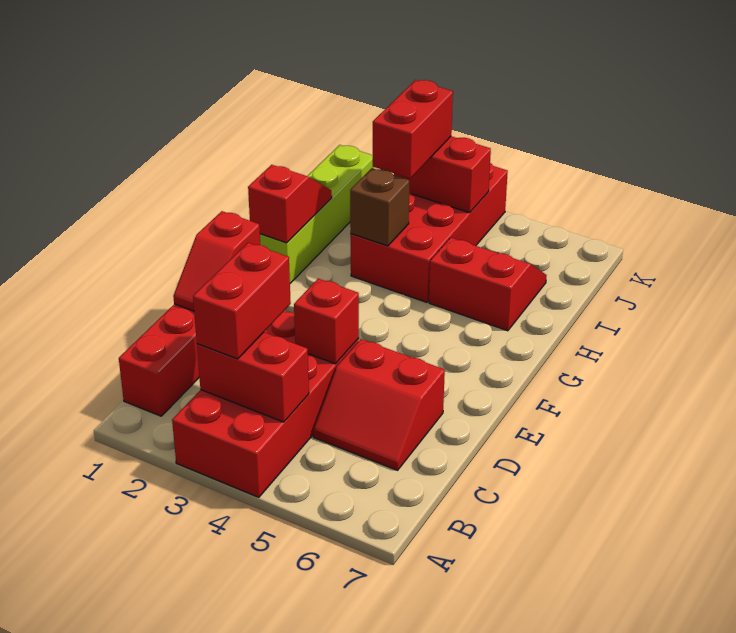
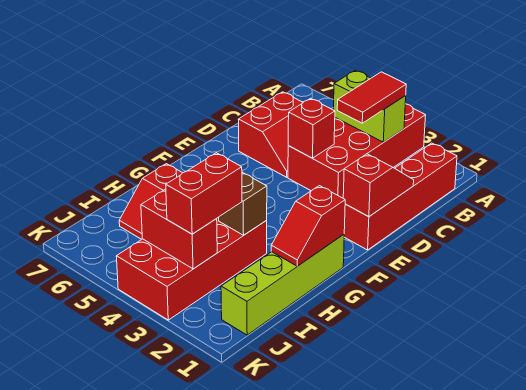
red 1x2 brick [197,332,309,422] -> lime 1x2 brick [333,70,406,142]
red 1x2 brick [193,243,291,359] -> red 1x2 tile [337,72,406,123]
red 2x2 slope [313,339,445,470] -> red 2x2 slope turned to [238,92,303,177]

